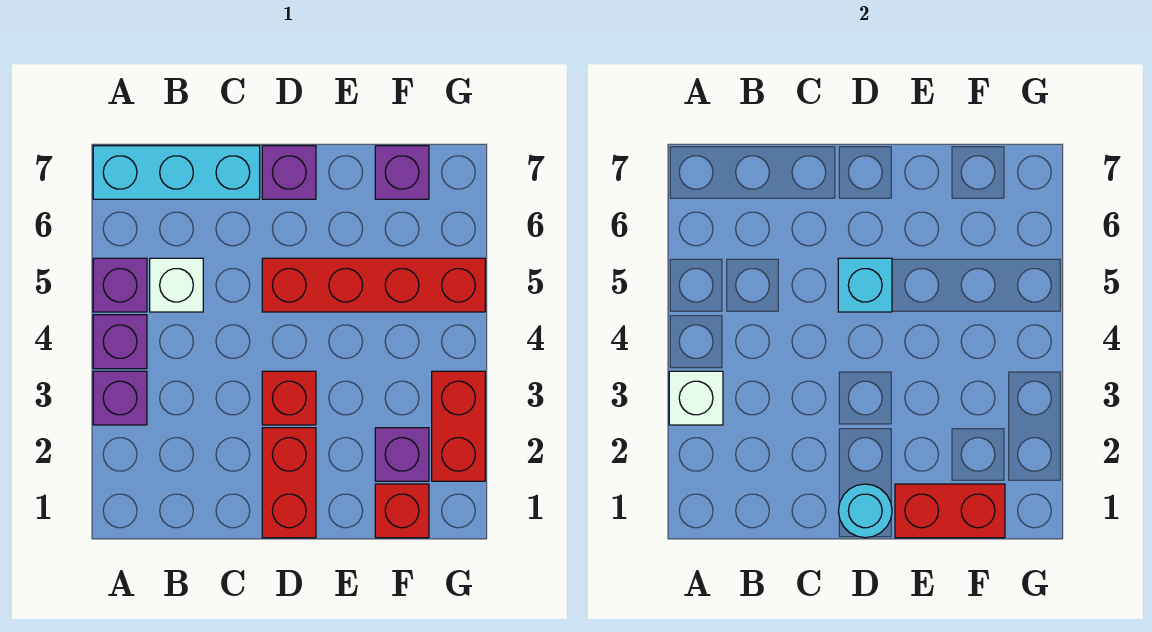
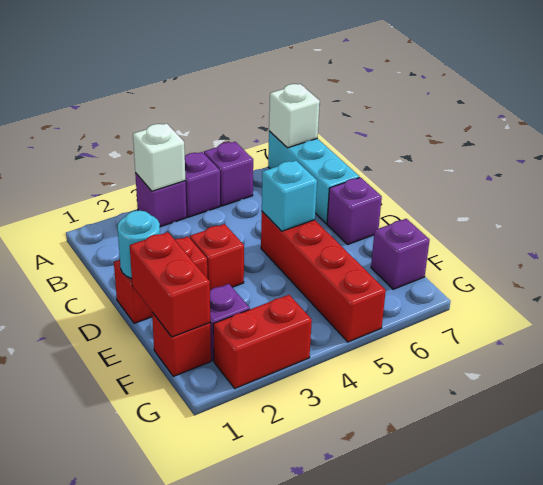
white 1x1 brick [150,258,203,312] -> white 1x1 brick moved to [269,84,320,148]

